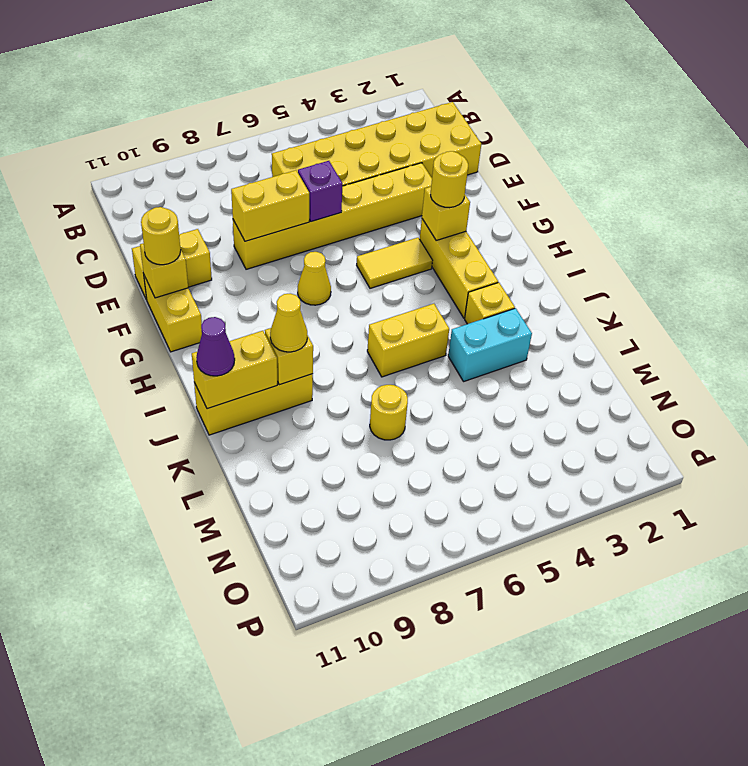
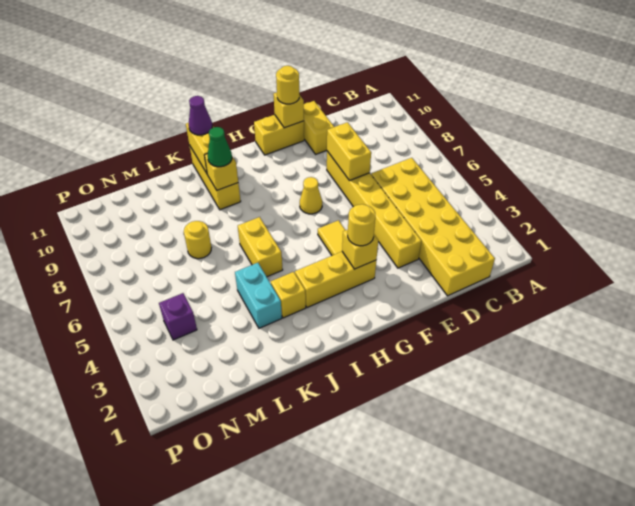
purple 1x1 brick [298,161,342,222] -> purple 1x1 brick moved to [159,293,197,340]
yellow 1x1 cone [270,294,307,352] -> green 1x1 cone [208,127,232,167]

